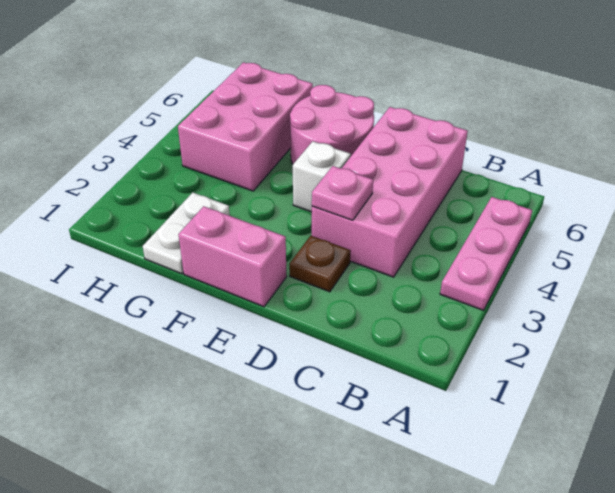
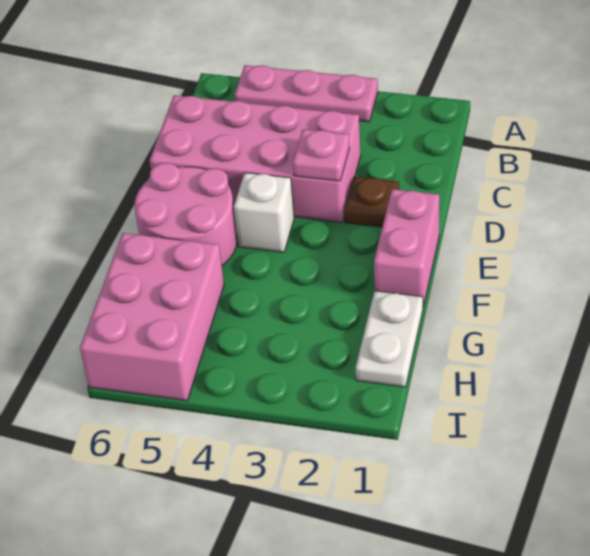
white 1x2 plate [143,192,230,274] -> white 1x2 plate turned to [356,291,423,387]
pink 2x3 brick [178,62,313,191] -> pink 2x3 brick turned to [80,233,224,401]

